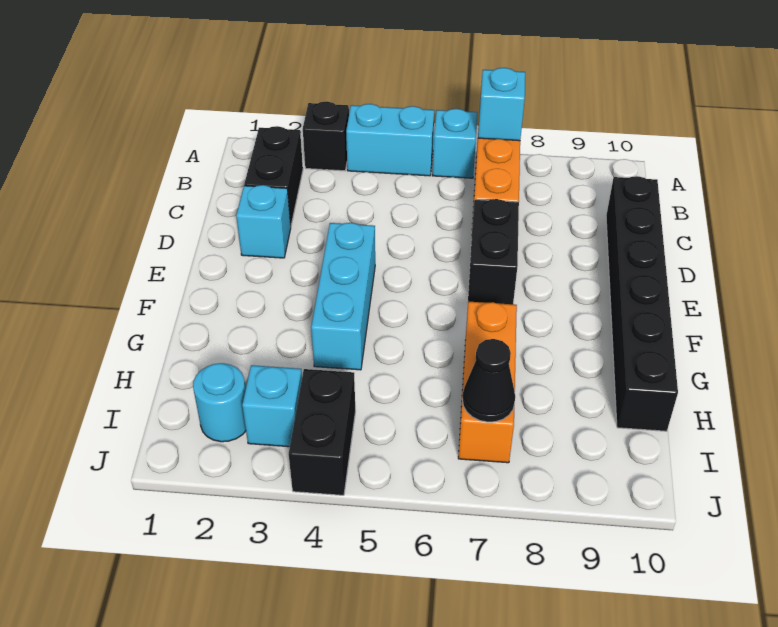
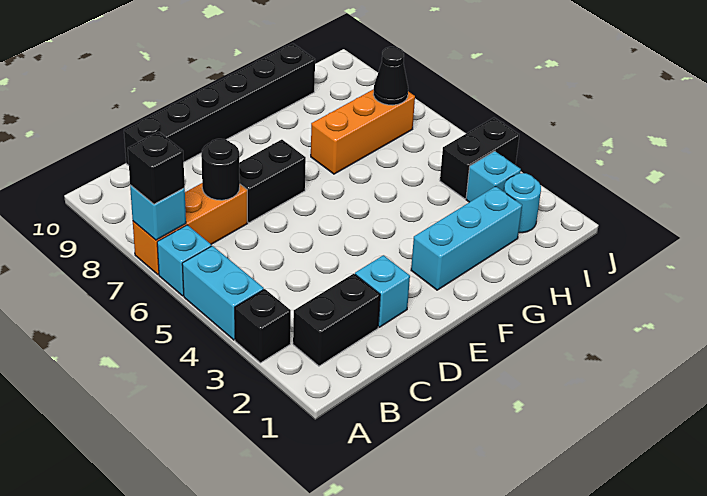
none -> black 1x1 brick [128,132,185,204]
none -> black 1x1 round brick [201,139,240,200]
cyan 1x3 brick [311,223,375,370] -> cyan 1x3 brick moved to [411,186,522,290]

